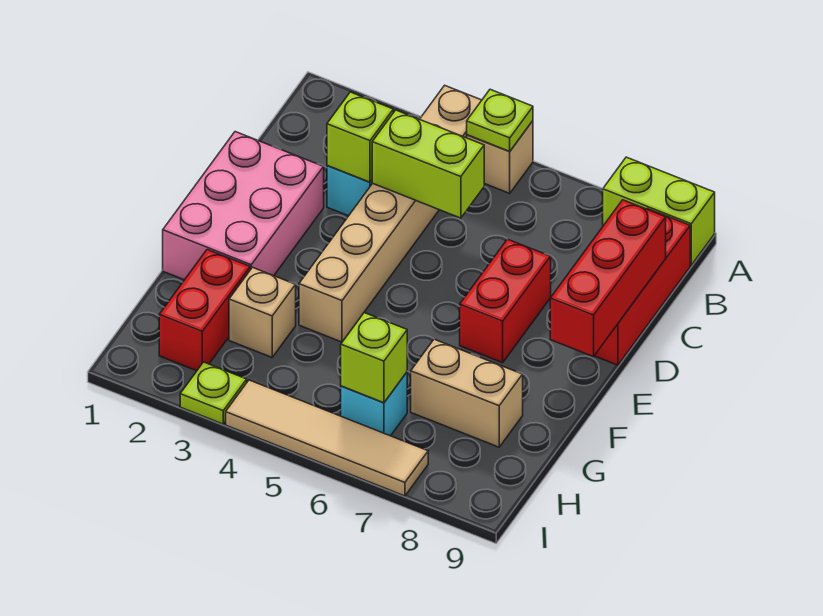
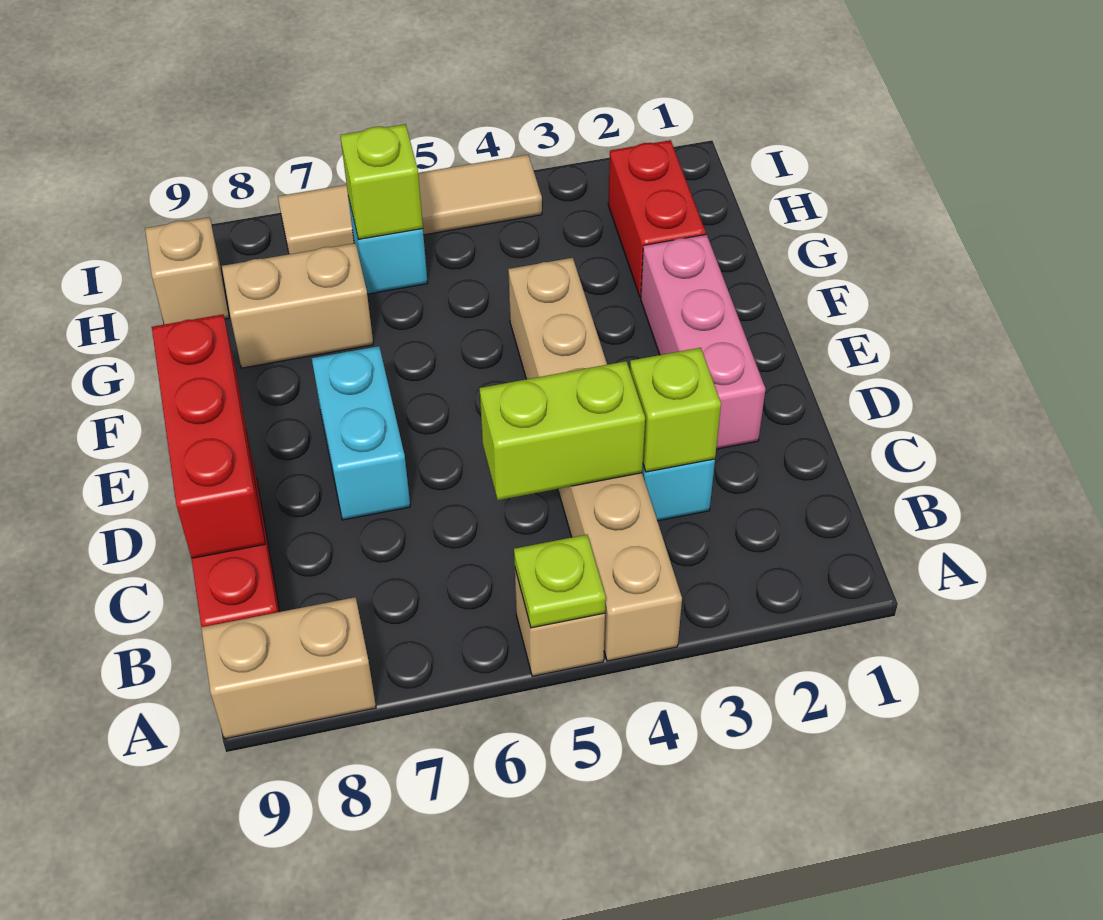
lime 1x2 brick [603,157,715,265] -> tan 1x2 brick [201,597,376,739]
pink 2x3 brick [163,132,324,280] -> pink 1x3 brick [641,234,765,449]
red 1x2 brick [460,239,551,363] -> cyan 1x2 brick [312,346,410,520]
tan 1x1 brick [229,267,296,357] -> tan 1x1 brick moved to [145,217,229,324]
lime 1x1 plate [180,362,247,424] -> none

